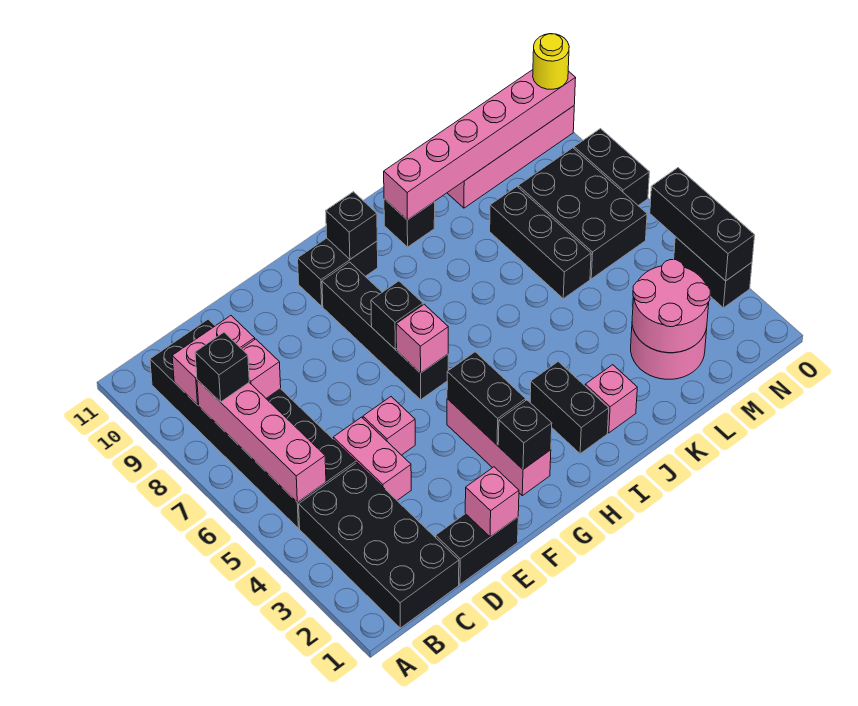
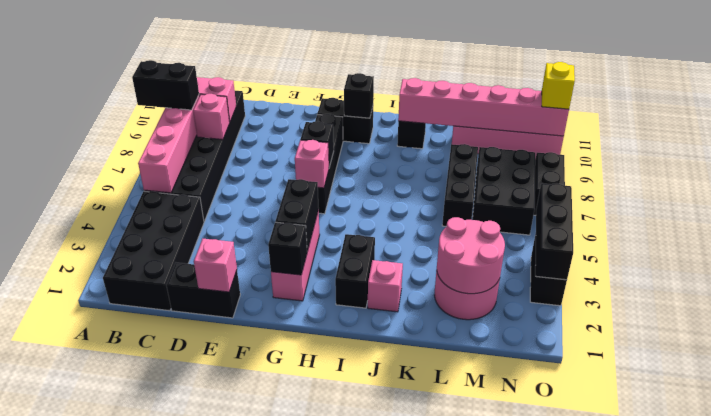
black 1x1 brick [195,332,249,402] -> black 1x2 brick [132,60,199,110]
pink 1x2 brick [333,417,411,500] -> none
pink 1x1 brick [363,397,415,455] -> none
yellow 1x1 round brick [533,34,569,89] -> yellow 1x1 brick [542,62,575,109]

